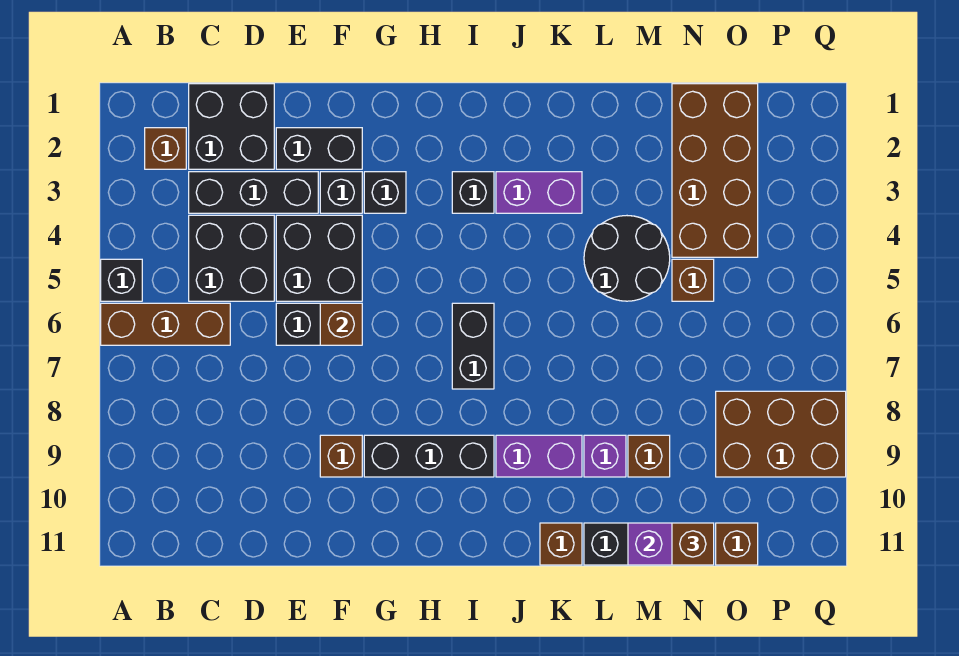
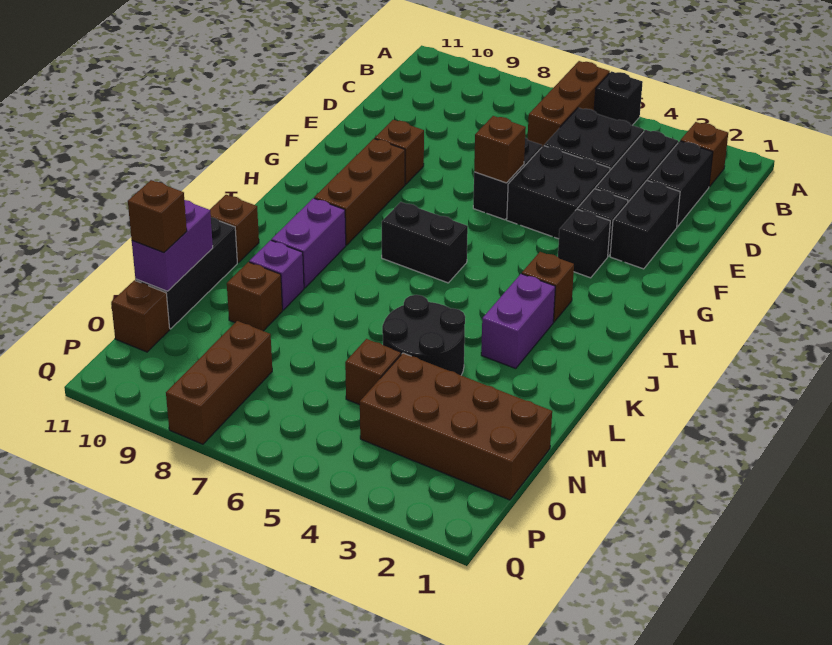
black 2x2 brick [189,84,274,169] -> black 1x2 brick [647,141,713,227]
black 1x3 brick [364,435,494,477] -> brown 1x3 brick [314,139,405,245]
black 1x1 brick [452,172,494,213] -> brown 1x1 brick [522,252,574,322]
brown 2x3 brick [716,391,846,477] -> brown 1x3 brick [166,321,272,444]

